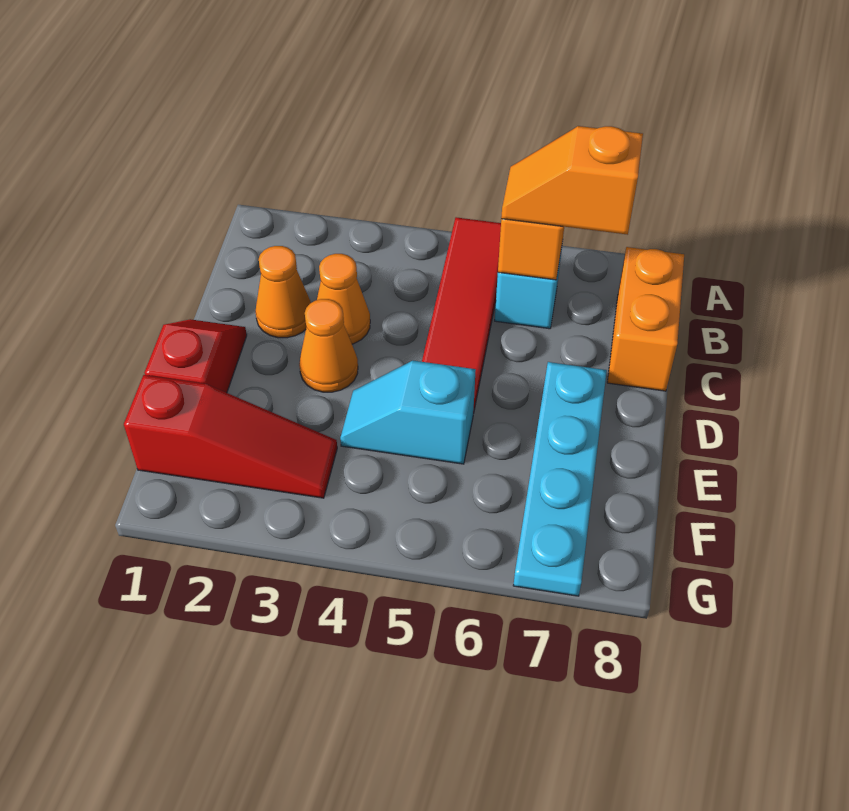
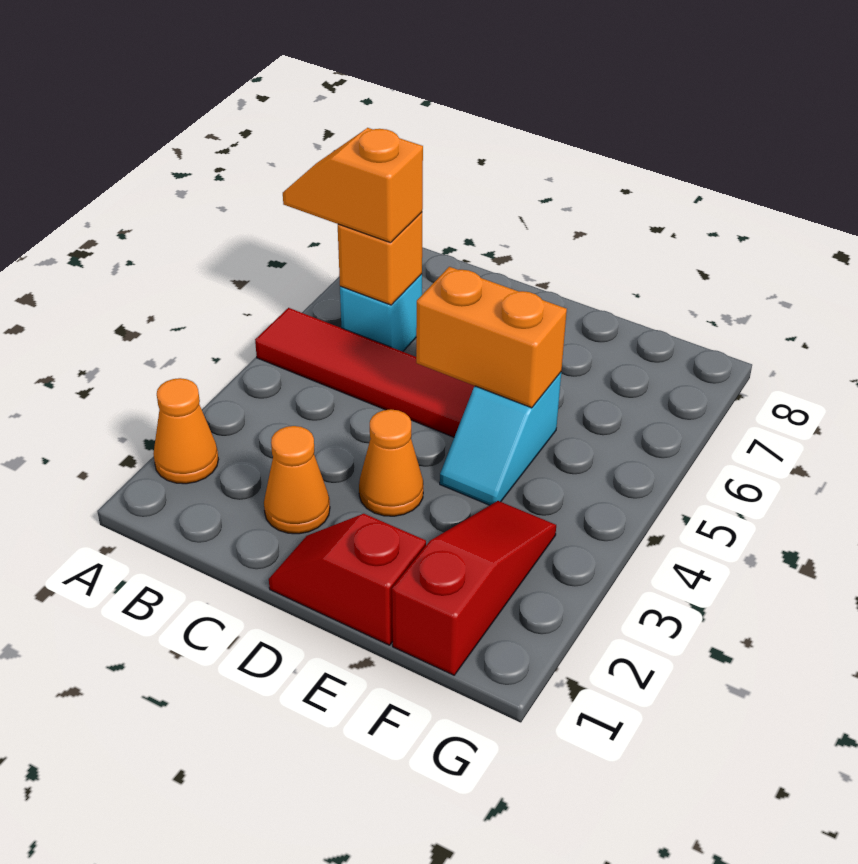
orange 1x2 slope [501,126,643,235] -> orange 1x2 slope turned to [283,128,423,243]
orange 1x2 brick [607,247,684,391] -> orange 1x2 brick moved to [416,267,567,408]
orange 1x1 cone [317,254,370,344] -> orange 1x1 cone moved to [153,378,218,484]
cyan 1x4 plate [513,362,607,596] -> none

